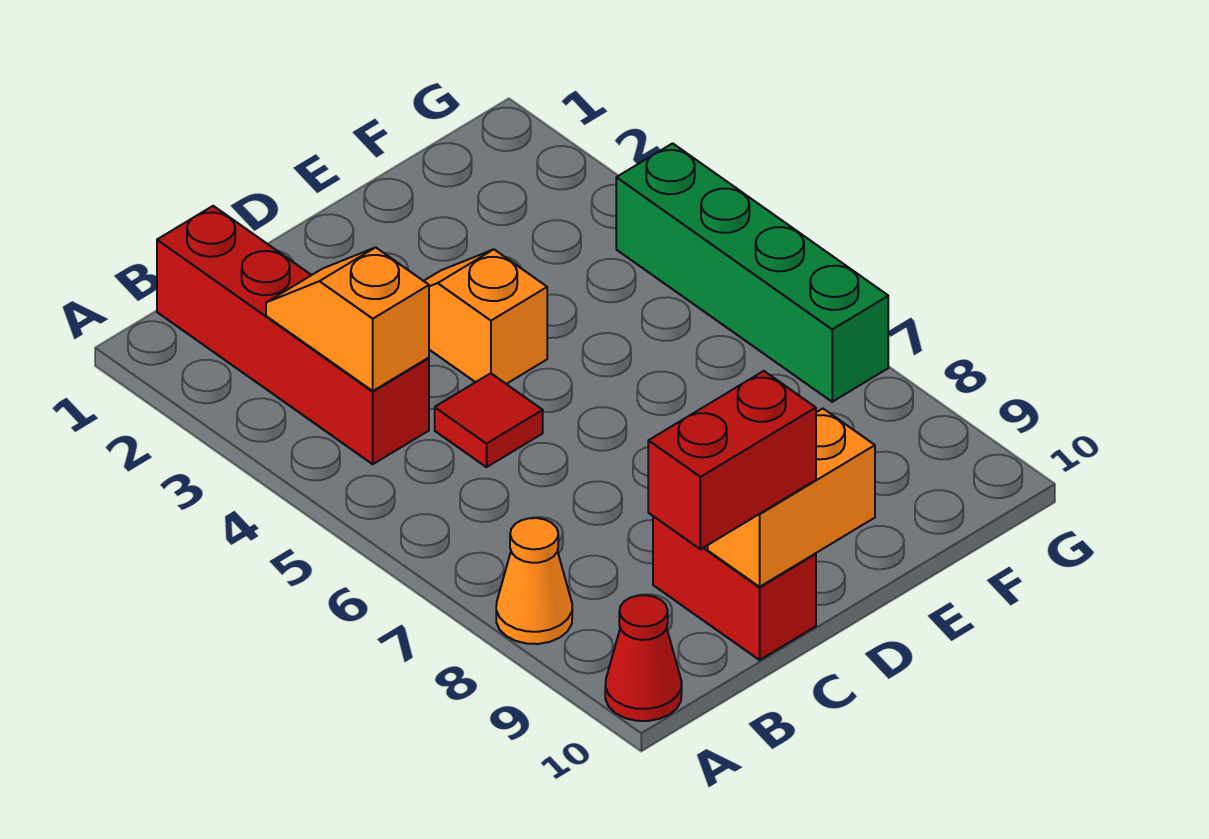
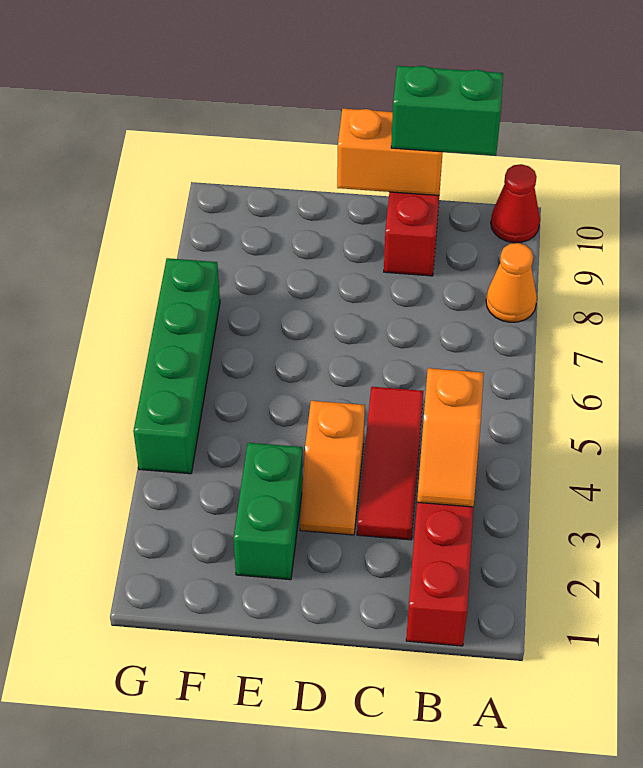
red 1x2 brick [648,371,816,549] -> green 1x2 brick [391,66,503,156]
red 1x1 tile [435,373,543,467] -> red 1x3 tile [357,387,423,540]
none -> green 1x2 brick [233,443,303,580]

